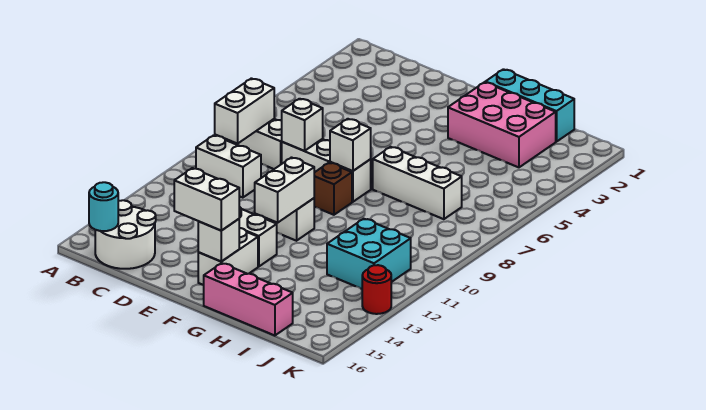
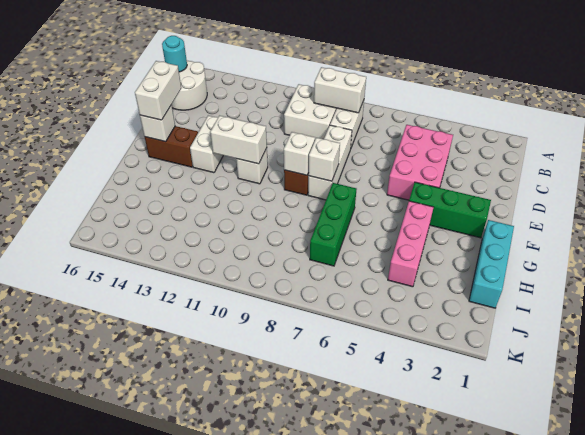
white 1x2 brick [196,135,261,198] -> white 2x2 brick [284,84,337,139]
white 1x1 brick [282,99,323,151] -> white 1x1 brick moved to [284,132,315,175]
none -> green 1x3 brick [409,182,491,238]
white 1x2 brick [198,228,258,285] -> brown 1x2 brick [145,126,198,167]
pink 2x3 brick [448,82,556,167] -> pink 2x3 brick moved to [387,125,453,200]
white 1x3 brick [373,147,462,219] -> green 1x3 brick [310,183,356,266]
pink 1x3 brick [204,263,293,336] -> pink 1x3 brick moved to [388,201,434,287]
cyan 2x2 brick [327,219,411,289] -> none
red 1x1 round brick [362,265,391,314] -> none

